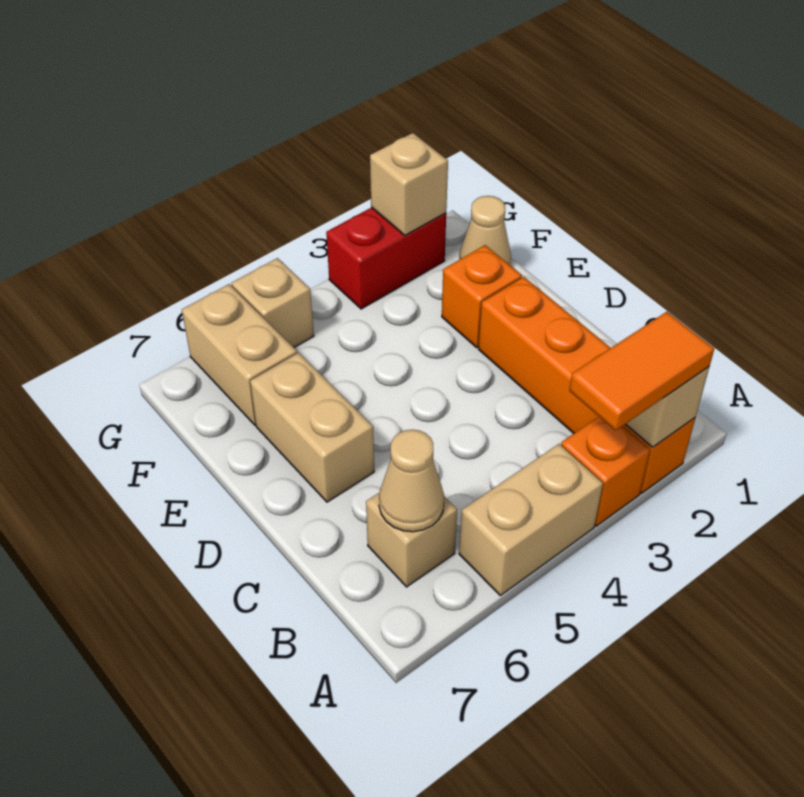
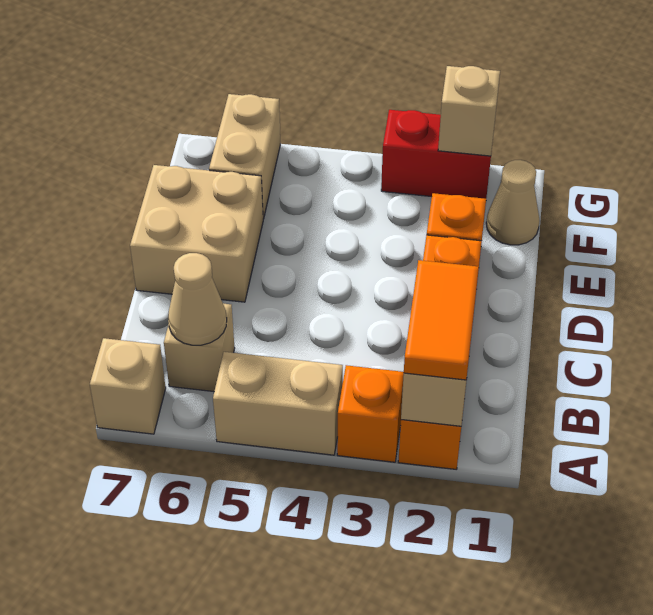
orange 1x2 tile [569,312,714,430] -> orange 1x2 tile turned to [404,260,479,380]
tan 1x2 brick [250,353,374,502] -> tan 2x2 brick [130,165,263,302]
tan 1x1 brick [232,258,314,347] -> tan 1x1 brick moved to [90,338,166,434]

